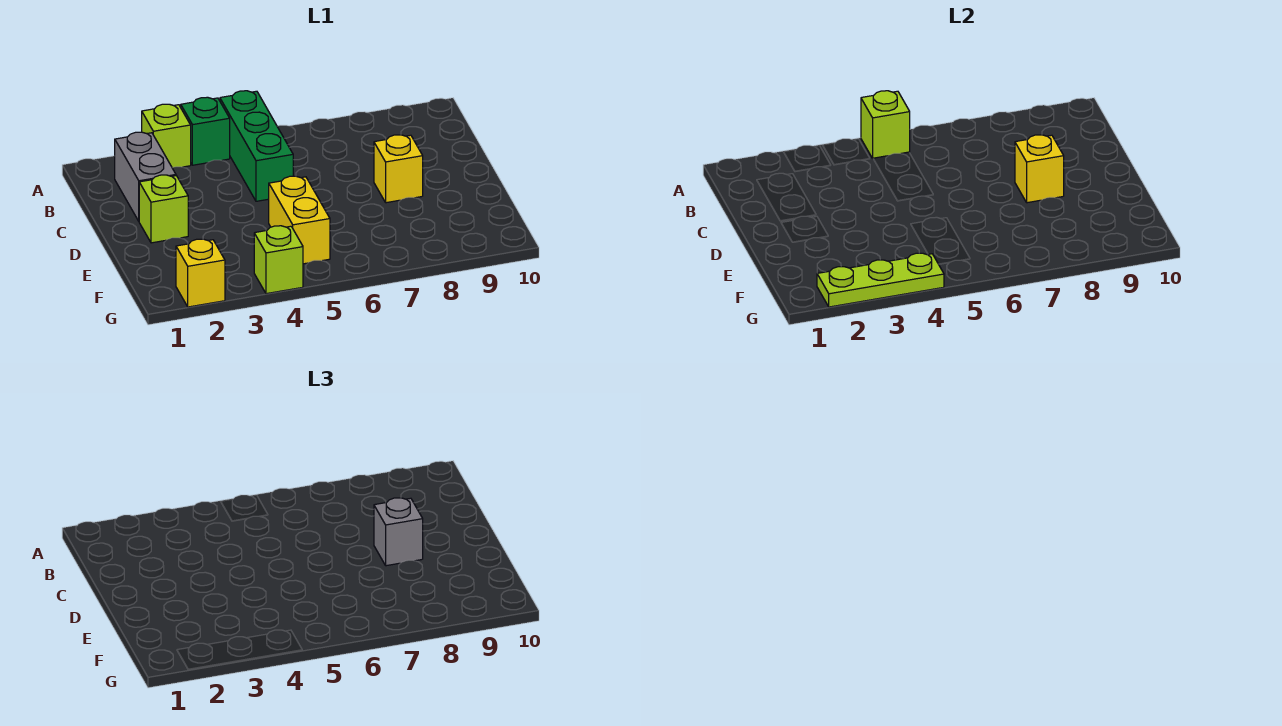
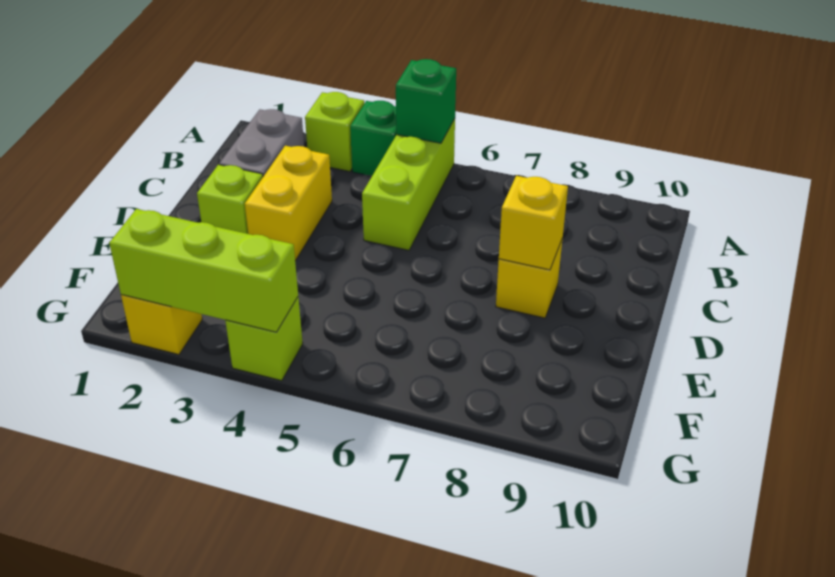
green 1x3 brick [220,91,293,201] -> lime 1x3 brick [362,119,455,250]
lime 1x1 brick [861,91,910,158] -> green 1x1 brick [396,59,456,143]
grey 1x1 brick [374,498,423,566] -> none
yellow 1x2 brick [269,176,330,264] -> yellow 1x2 brick moved to [245,146,332,261]
lime 1x3 plate [817,253,944,307] -> lime 1x3 brick [109,209,298,332]

